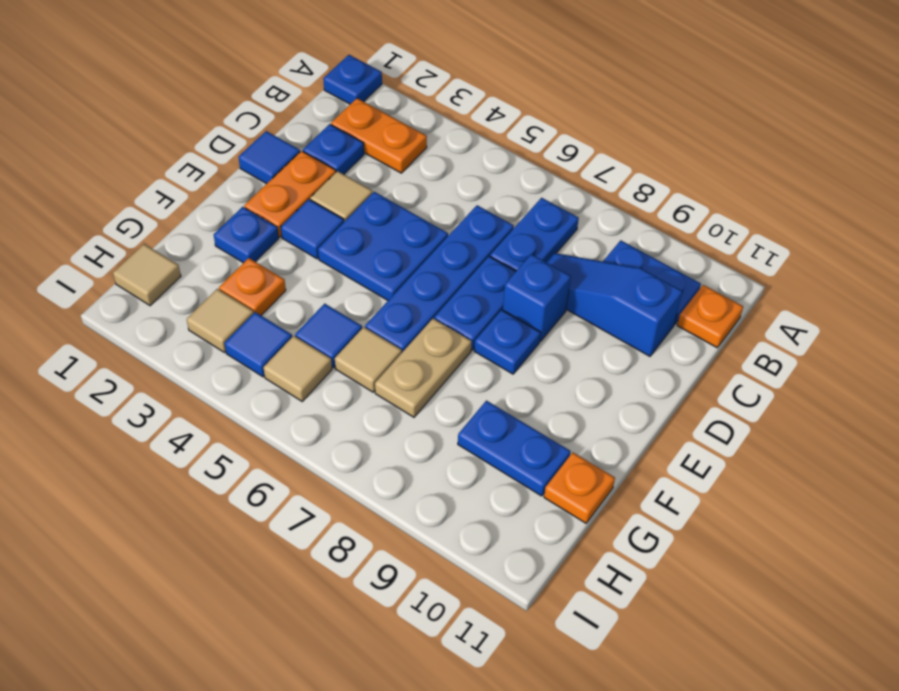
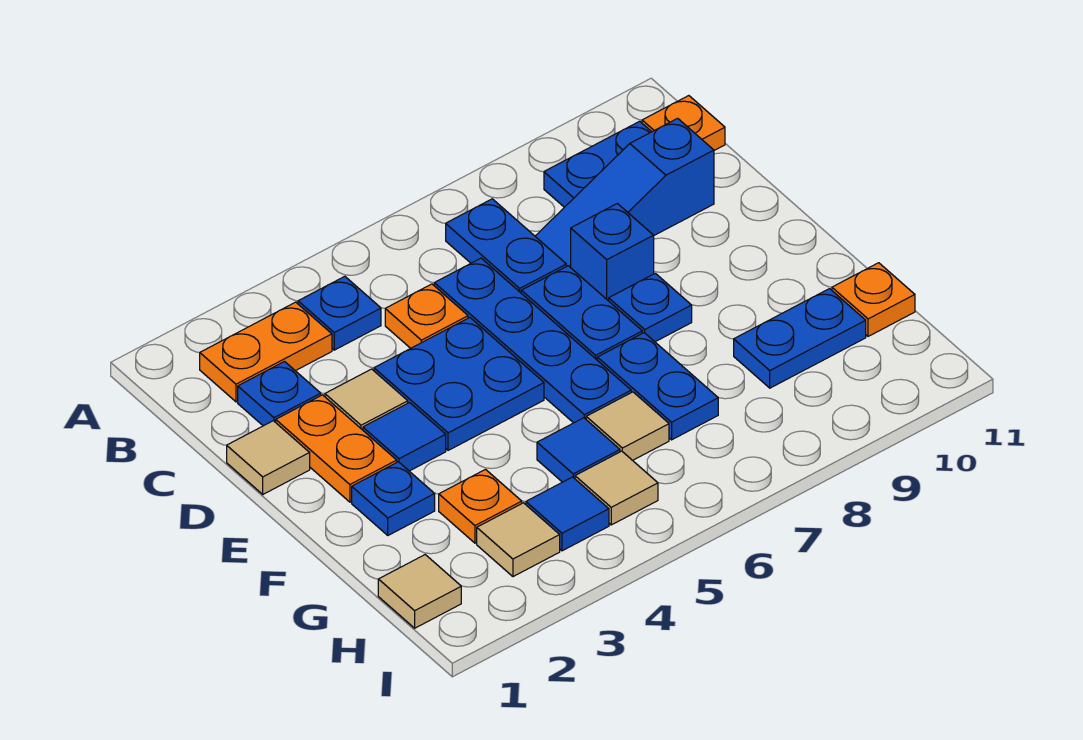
blue 1x1 plate [323,55,382,104] -> blue 1x1 plate moved to [298,276,381,350]
none -> orange 1x1 plate [385,284,468,348]
blue 1x1 tile [239,131,300,184] -> tan 1x1 tile [227,421,310,494]
tan 1x2 plate [375,318,472,417] -> blue 1x2 plate [597,333,718,440]

